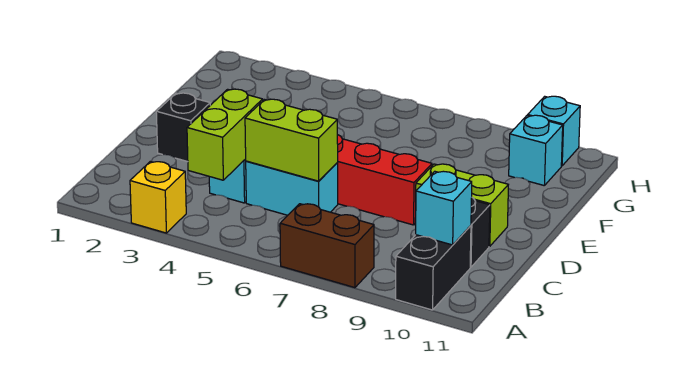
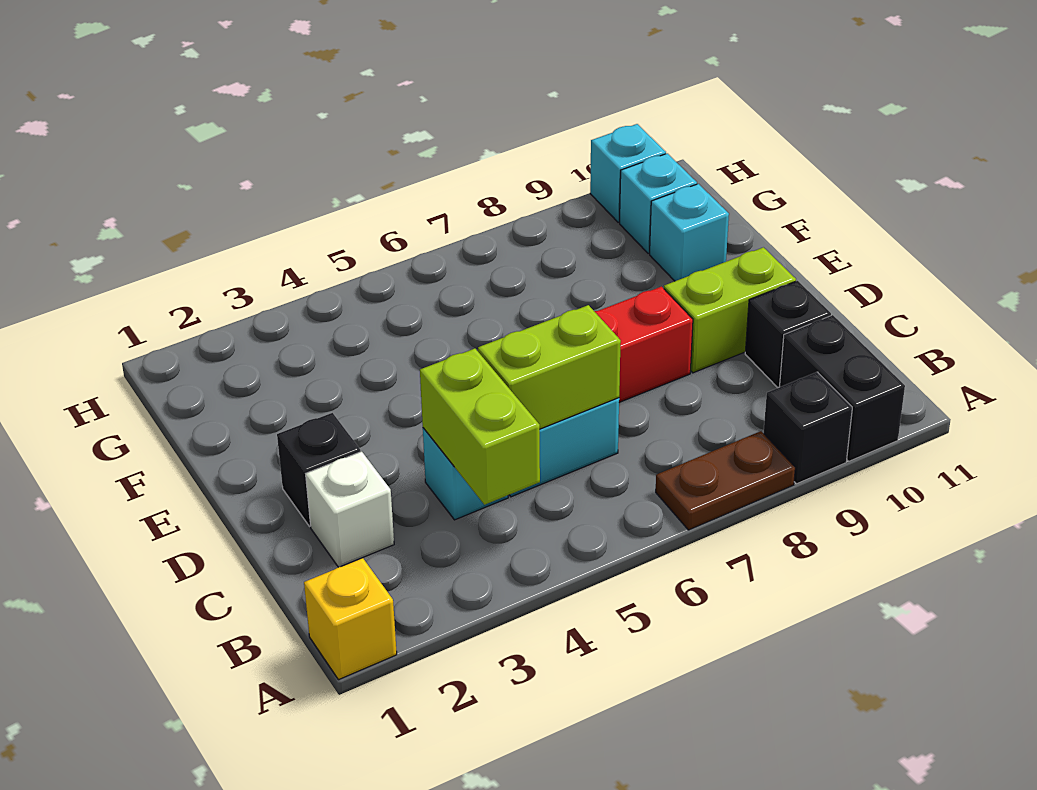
yellow 1x1 brick [130,162,186,233] -> yellow 1x1 brick moved to [304,558,397,680]
brown 1x2 brick [280,204,374,288] -> brown 1x2 plate [656,431,795,530]
none -> black 1x1 brick [764,372,852,484]
cyan 1x1 brick [416,171,472,245] -> cyan 1x1 brick moved to [650,184,729,281]
none -> white 1x1 brick [306,452,394,567]

